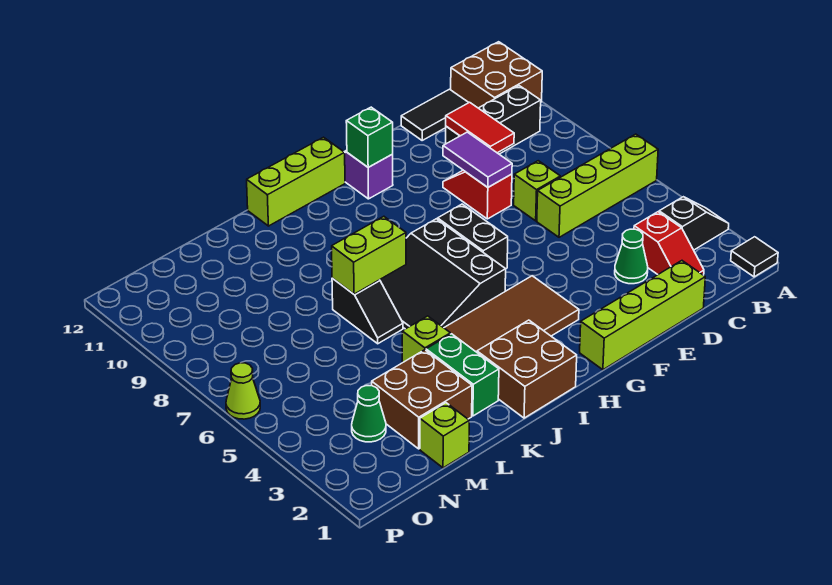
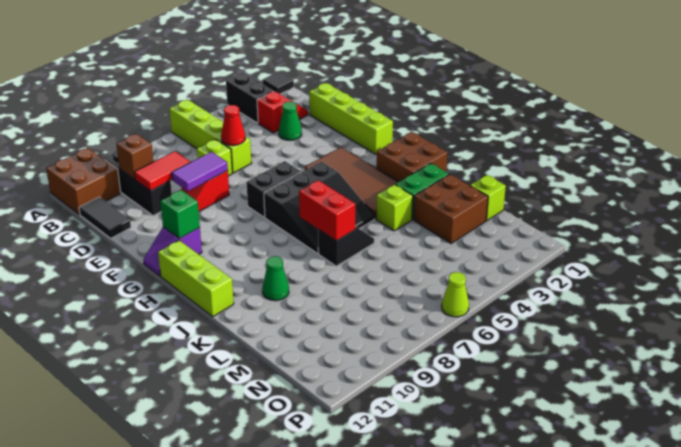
black 1x2 slope [659,197,729,250] -> black 1x2 brick [226,73,274,123]
none -> brown 1x1 brick [116,134,154,179]
none -> red 1x1 cone [221,105,245,146]
lime 1x2 brick [332,216,406,294] -> red 1x2 brick [299,180,355,241]
green 1x1 cone [352,386,386,442] -> green 1x1 cone moved to [262,256,289,301]

